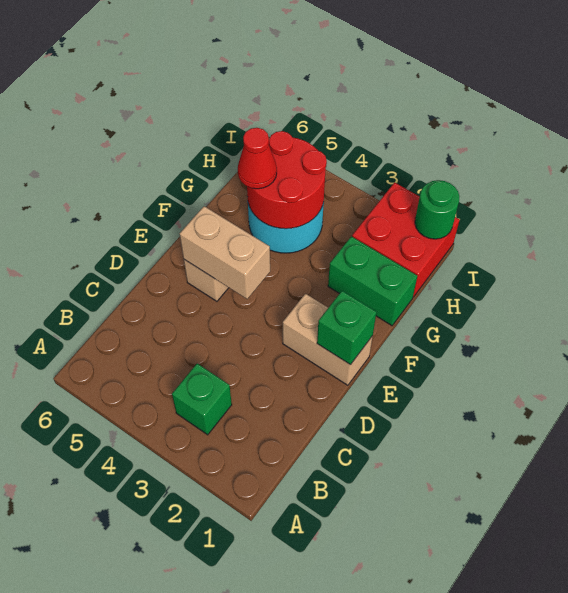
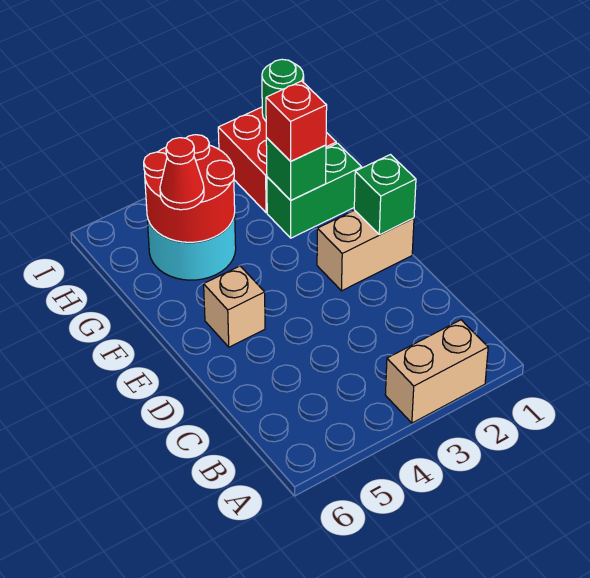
green 1x1 brick [172,364,232,435] -> green 1x1 brick moved to [266,138,326,200]
tan 1x2 brick [180,206,270,299] -> tan 1x2 brick moved to [385,320,488,423]
none -> red 1x1 brick [266,81,327,161]

